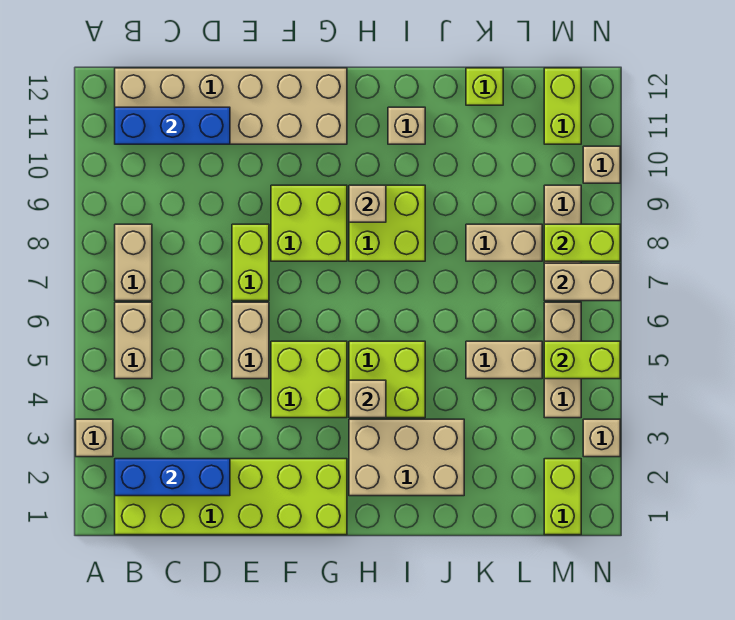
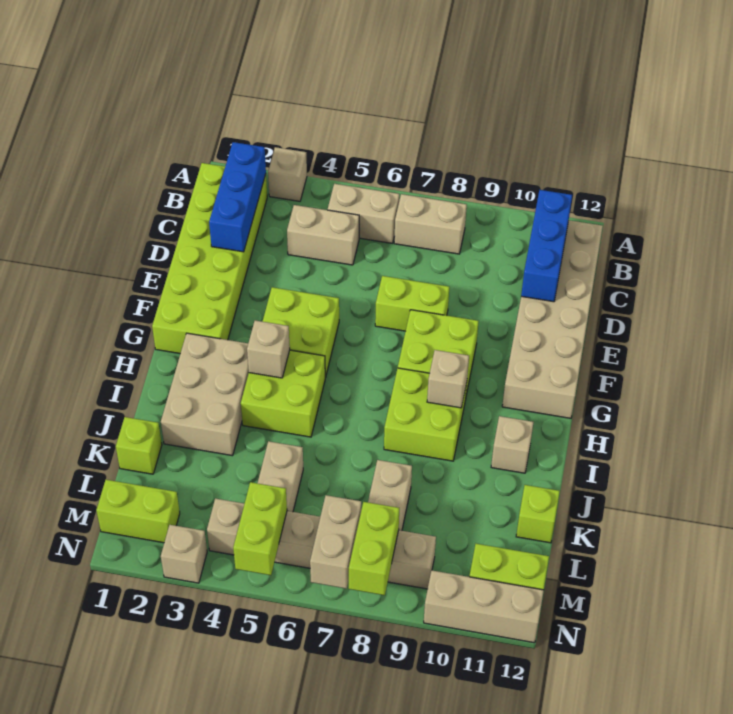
tan 1x2 brick [232,302,269,379] -> tan 1x2 brick moved to [287,205,359,265]
none -> lime 1x1 brick [116,417,162,474]
tan 1x1 brick [583,146,620,183] -> tan 1x3 brick [424,570,544,643]

